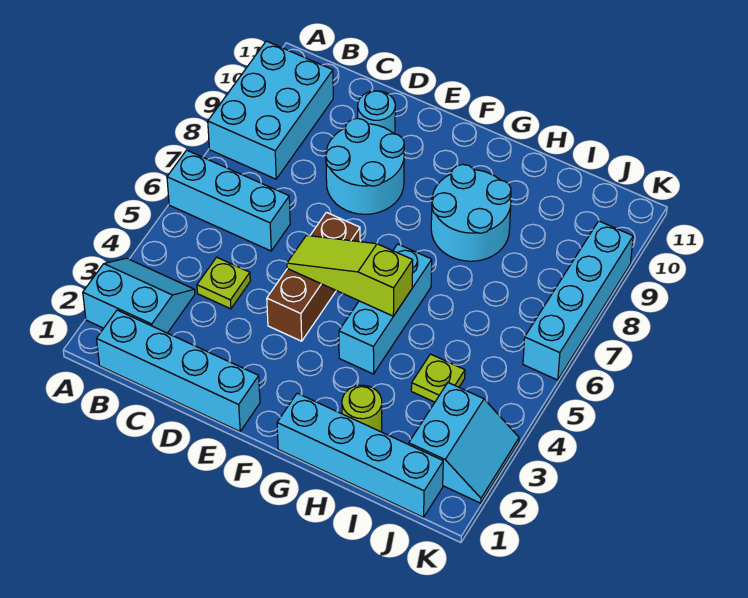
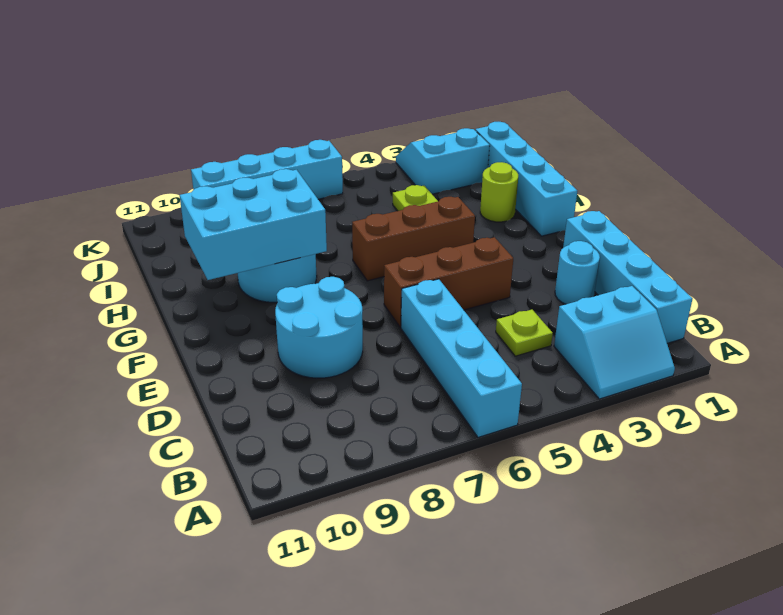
cyan 2x2 slope [83,258,195,333] -> cyan 2x2 slope turned to [554,286,675,399]
cyan 1x3 brick [167,150,290,251] -> cyan 1x4 brick [401,279,522,437]
cyan 2x3 brick [208,41,333,179] -> cyan 2x3 brick moved to [180,169,327,280]
cyan 1x1 round brick [358,91,395,134] -> cyan 1x1 round brick moved to [555,241,600,304]
lime 1x3 slope [287,235,413,316] -> none
cyan 1x3 brick [339,244,432,374] -> brown 1x3 brick [352,197,475,281]

